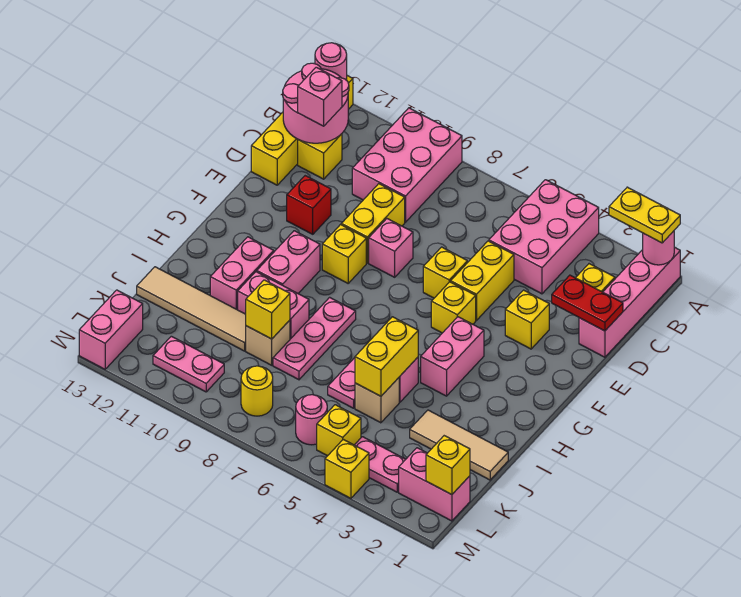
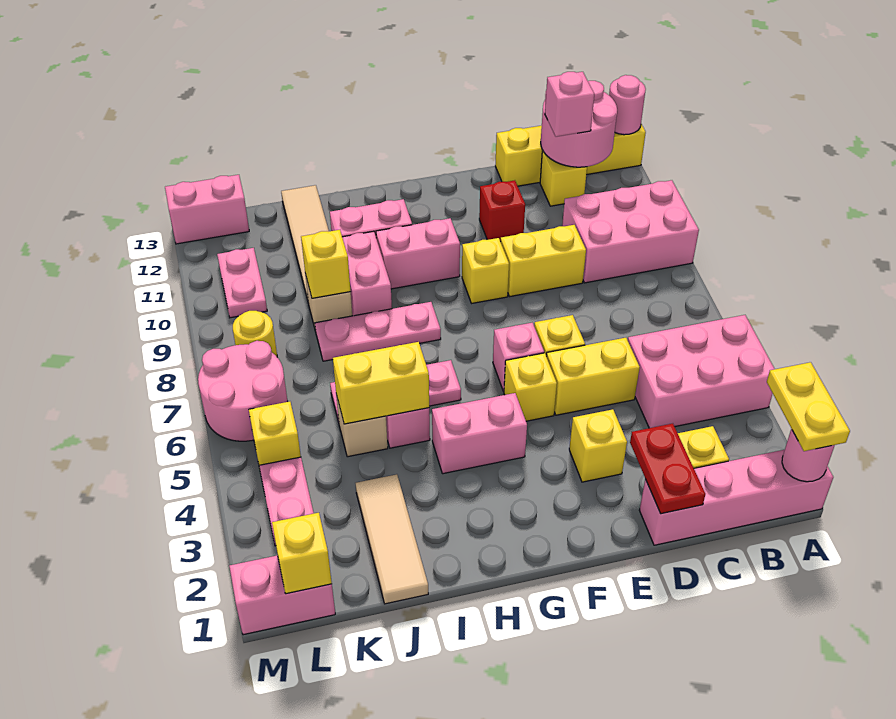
pink 1x1 brick [369,219,413,277] -> pink 1x1 brick moved to [493,323,544,391]
pink 1x2 brick [399,448,470,521] -> pink 1x2 brick turned to [229,555,335,635]
pink 1x1 round brick [296,395,327,445] -> pink 2x2 round brick [198,341,288,441]
yellow 1x1 brick [325,439,369,498] -> none

